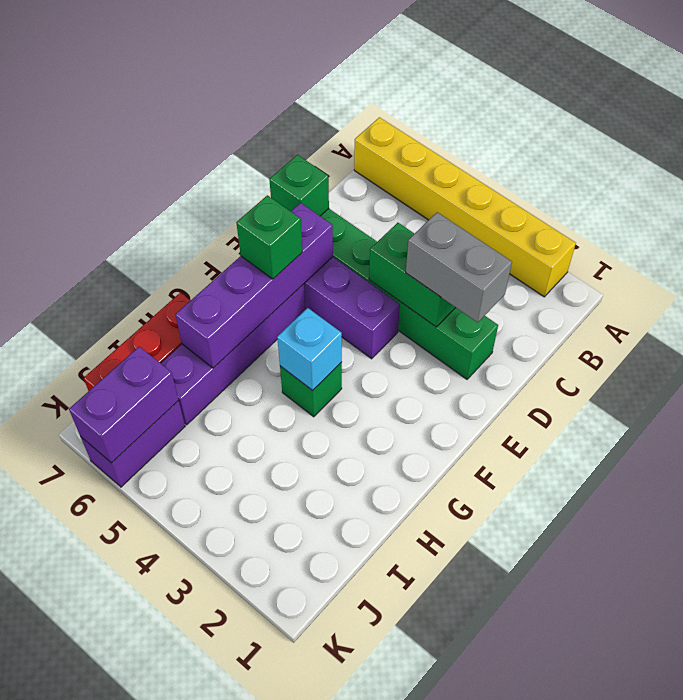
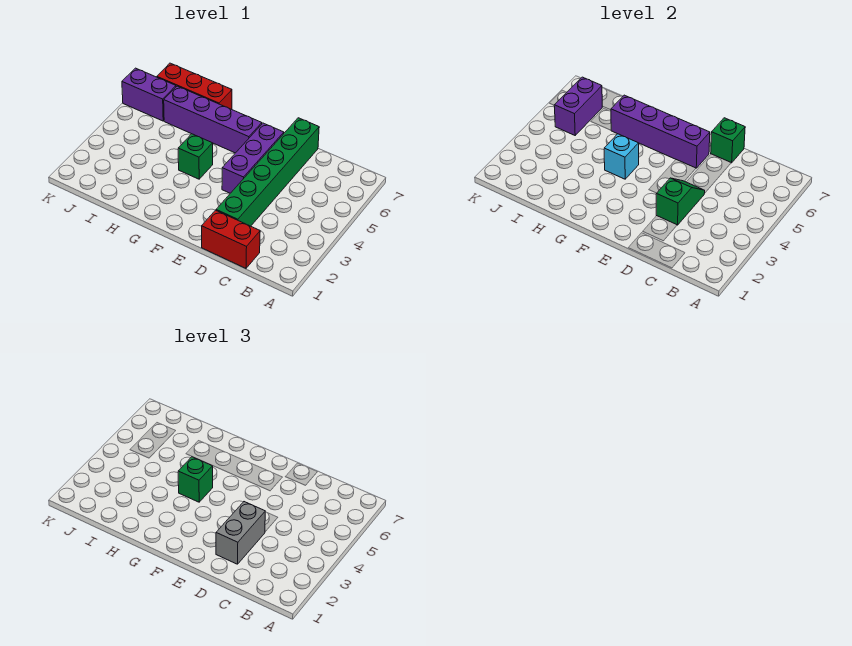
yellow 1x6 brick [354,117,576,297] -> none
none -> red 1x2 brick [202,210,260,268]
green 1x2 brick [369,223,456,327] -> green 1x2 slope [656,178,705,225]
green 1x1 brick [236,195,302,279] -> green 1x1 brick moved to [178,457,213,502]
purple 1x2 brick [69,347,179,463] -> purple 1x2 brick turned to [554,77,602,135]

